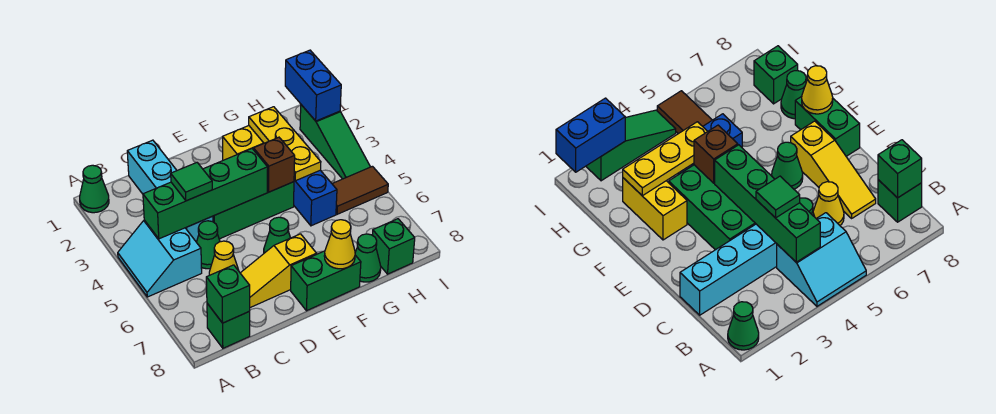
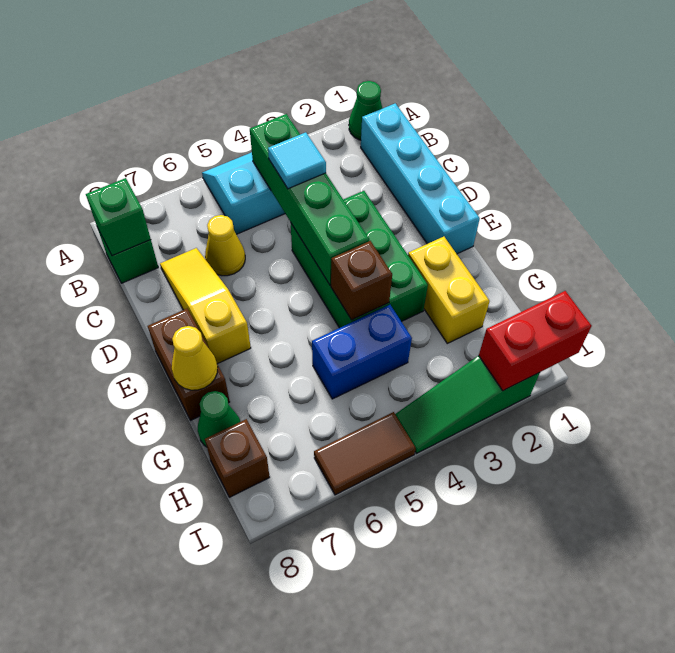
cyan 1x4 brick [127,140,213,242] -> cyan 1x4 brick turned to [361,103,480,254]
green 1x1 tile [171,163,212,201] -> cyan 1x1 tile [268,132,326,189]
green 1x1 cone [197,221,220,269] -> none
green 1x1 cone [264,217,290,253] -> none
green 1x2 brick [291,251,361,311] -> brown 1x2 brick [148,309,230,420]
yellow 1x3 plate [249,107,321,181] -> none
brown 1x2 tile [332,166,388,214] -> brown 1x2 tile turned to [314,412,416,495]
green 1x1 brick [372,219,415,274] -> brown 1x1 brick [205,419,270,497]
blue 1x2 brick [285,50,341,121] -> red 1x2 brick [479,291,592,391]

